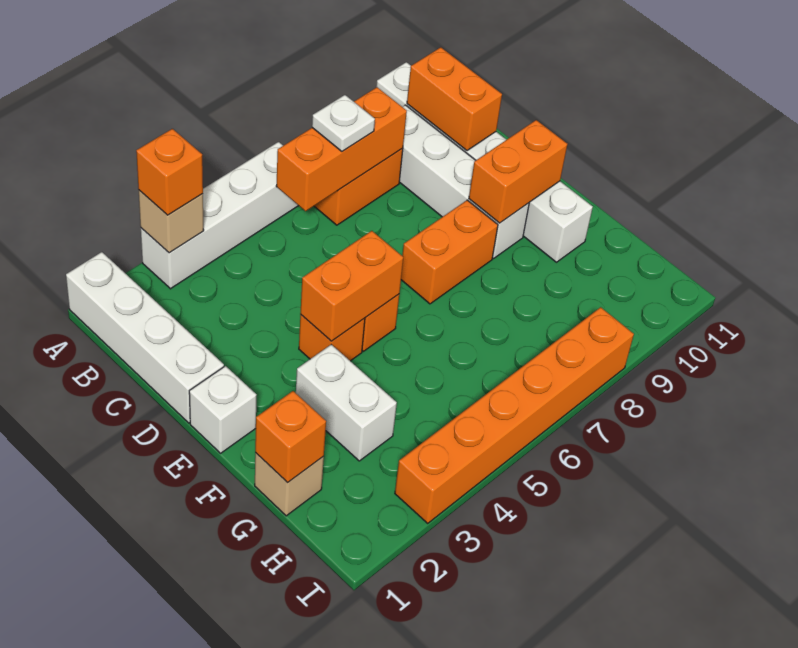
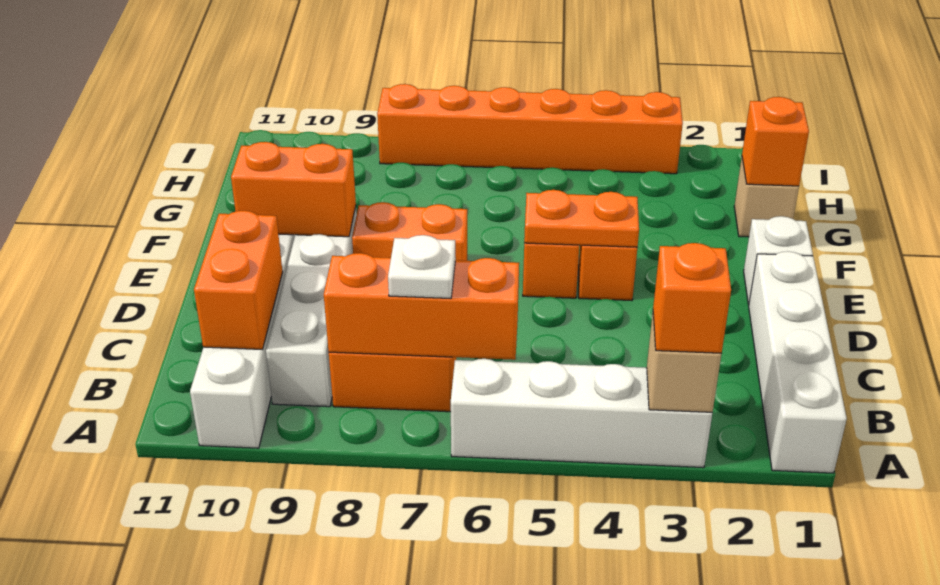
orange 1x2 brick [300,231,403,341] -> orange 1x2 plate [524,190,639,247]
white 1x2 brick [296,345,397,461] -> none

